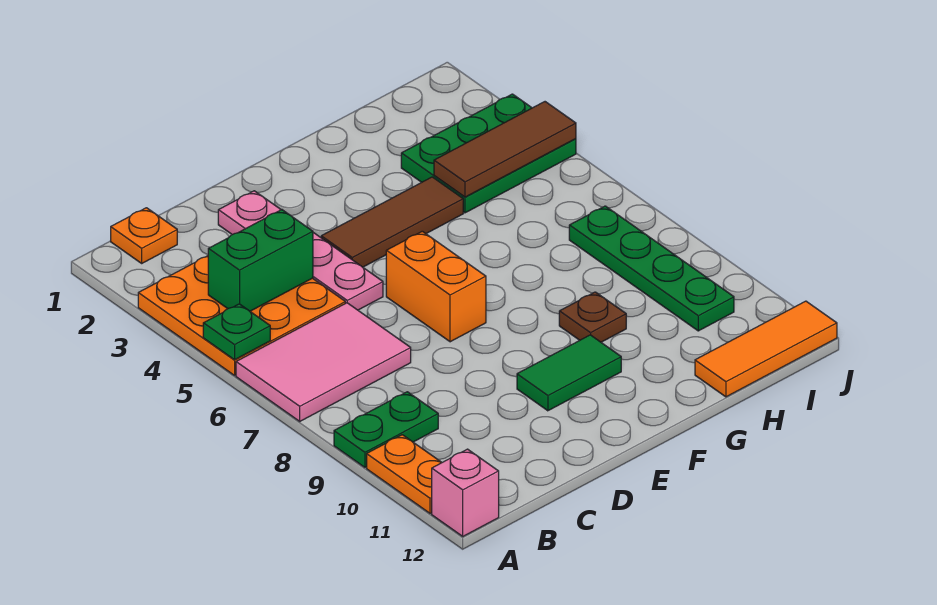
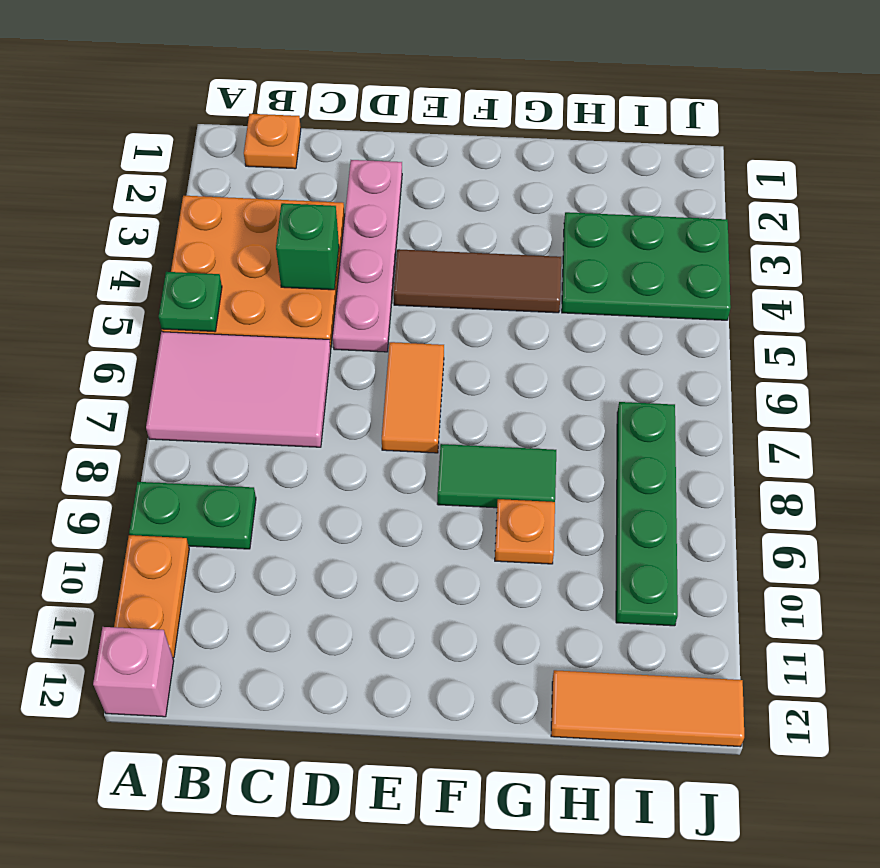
green 1x2 brick [208,210,313,311] -> green 1x1 brick [276,203,339,290]
orange 1x2 brick [386,231,486,342] -> orange 1x2 tile [382,342,444,453]
green 1x2 tile [517,335,621,411] -> green 1x2 tile moved to [437,444,556,508]
brown 1x1 plate [559,292,626,342] -> orange 1x1 plate [495,499,555,564]
brown 1x3 tile [434,102,576,197] -> none

